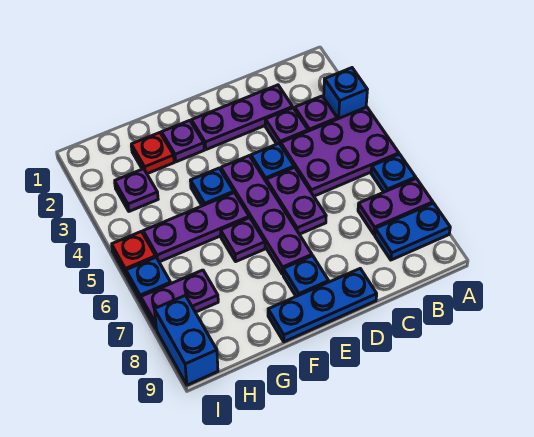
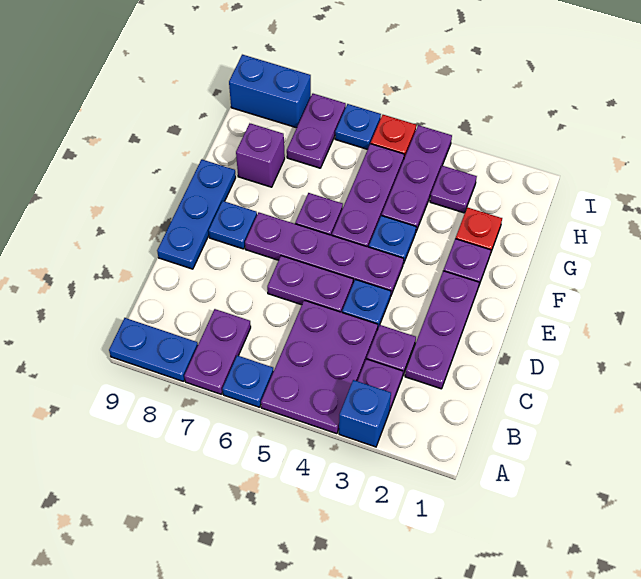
blue 1x2 plate [375,203,450,260] -> blue 1x2 plate turned to [109,318,198,382]
none -> purple 1x3 plate [382,125,452,231]
none -> purple 1x1 brick [236,123,285,187]

